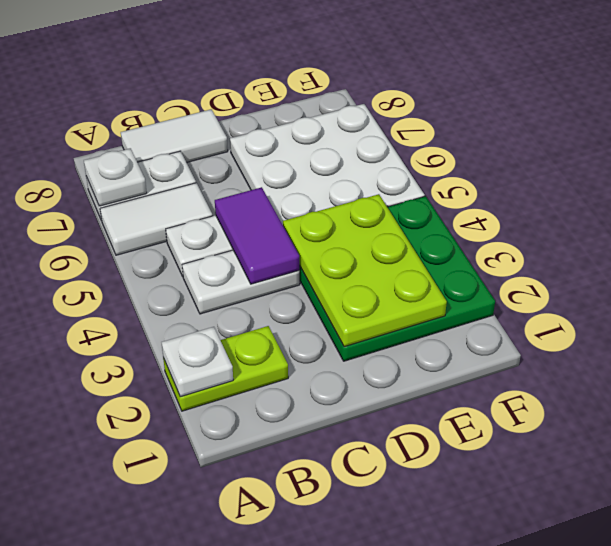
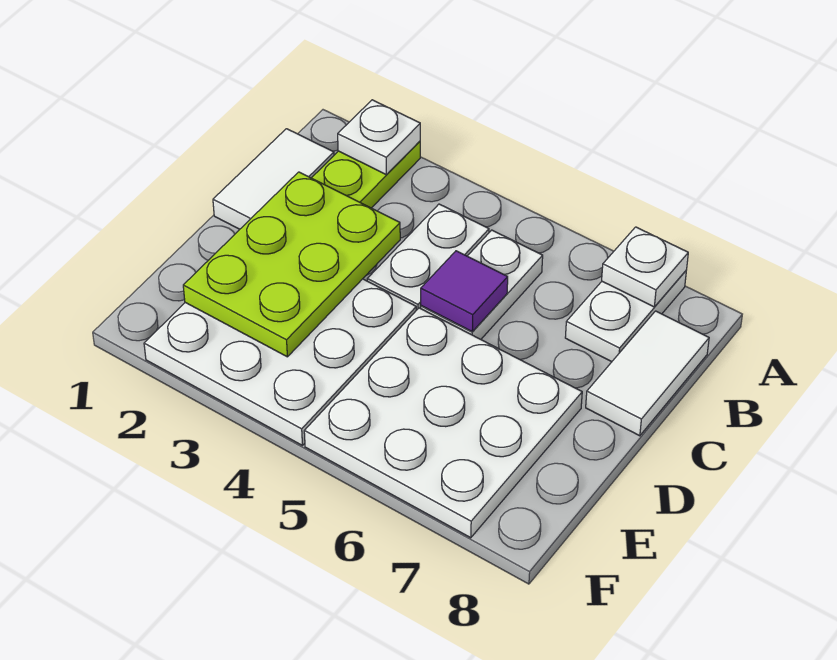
white 1x2 tile [100,183,212,255] -> white 1x2 tile moved to [213,129,334,229]
purple 1x2 tile [215,187,299,284] -> purple 1x1 tile [421,251,508,332]
green 3x3 plate [299,196,495,361] -> white 3x3 plate [144,279,416,446]
lime 2x3 plate [283,194,447,347] -> lime 2x3 plate turned to [183,172,400,357]

